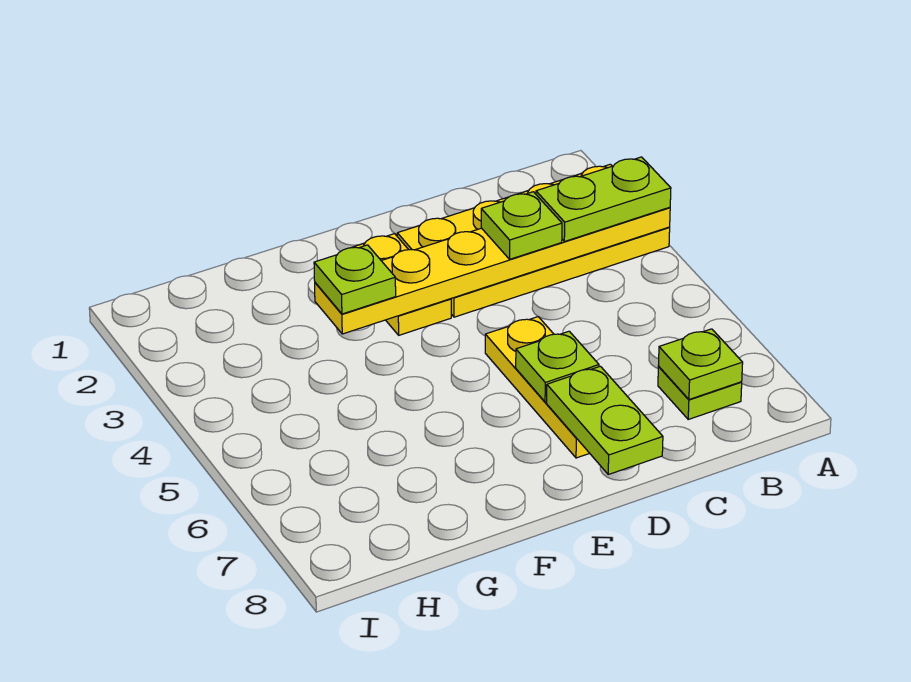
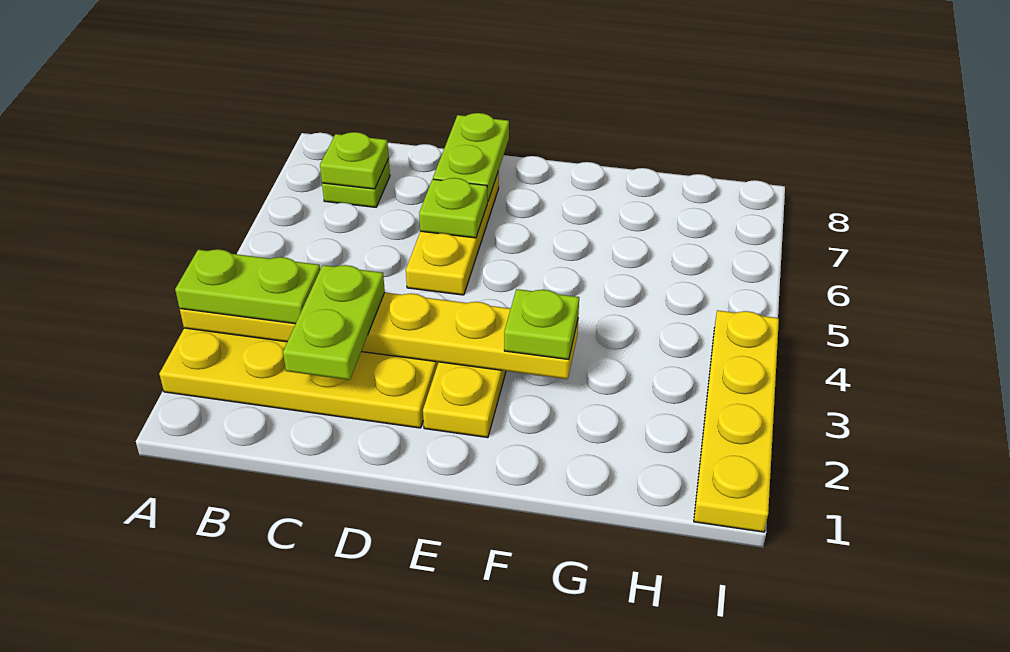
lime 1x1 plate [481,192,562,259] -> lime 1x2 plate [283,265,385,380]
none -> yellow 1x4 plate [694,310,779,532]

